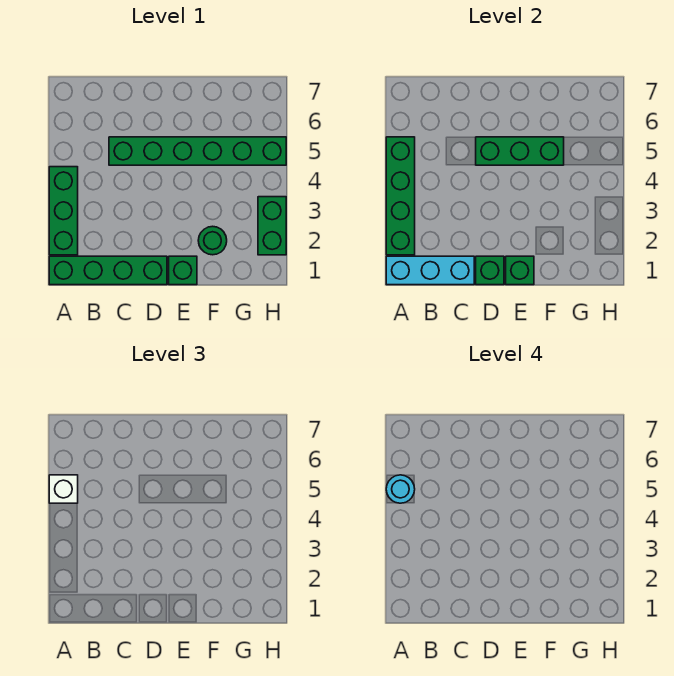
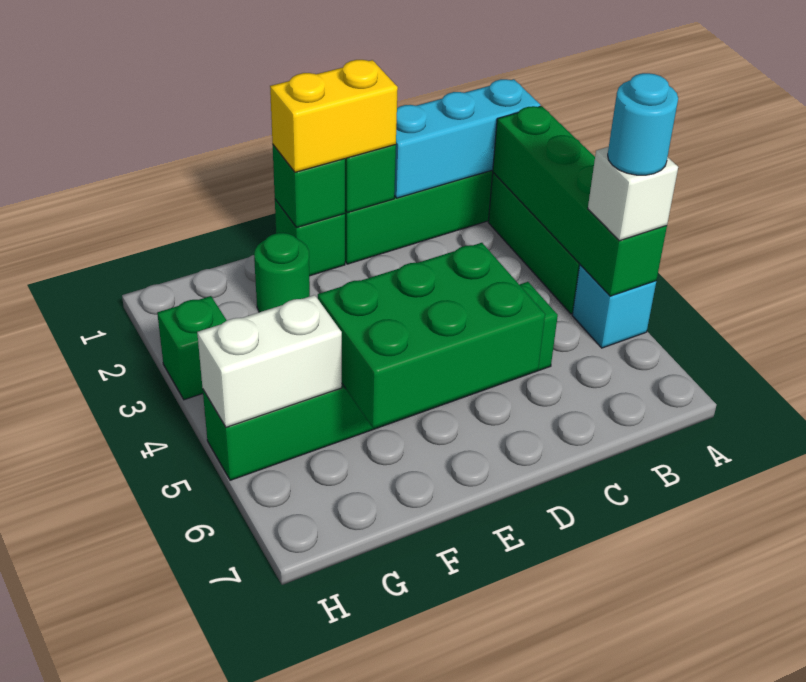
none -> cyan 1x1 brick [572,265,656,348]
none -> yellow 1x2 brick [270,60,398,172]
green 1x3 brick [476,137,564,165] -> green 2x3 brick [318,243,545,428]
none -> white 1x2 brick [197,295,342,427]
green 1x2 brick [258,197,286,255] -> green 1x1 brick [157,296,227,400]

